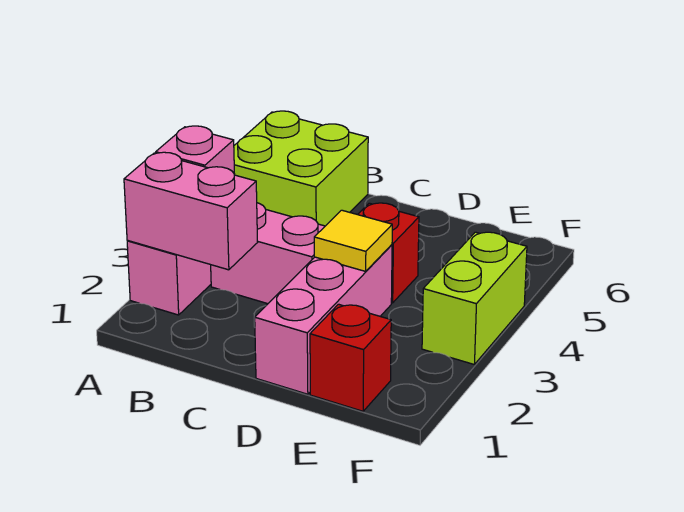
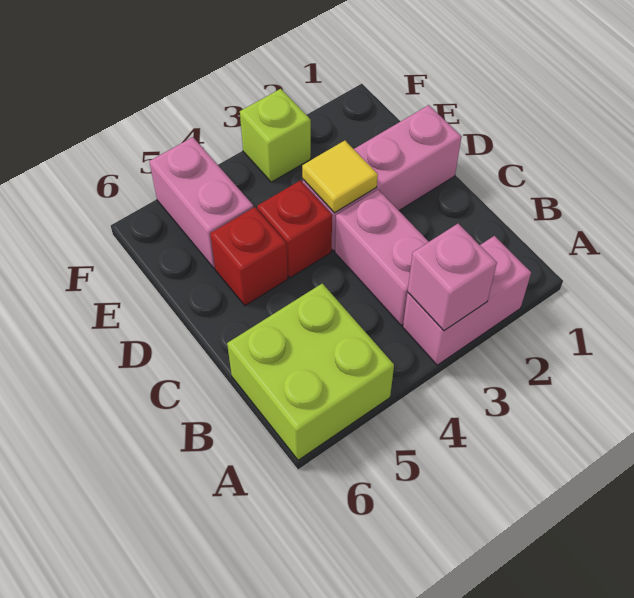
pink 1x2 brick [124,152,258,270] -> pink 1x2 brick moved to [149,137,253,268]
red 1x1 brick [310,304,391,411] -> red 1x1 brick moved to [210,207,288,306]
lime 1x2 brick [422,232,527,365] -> lime 1x1 brick [240,89,311,182]

